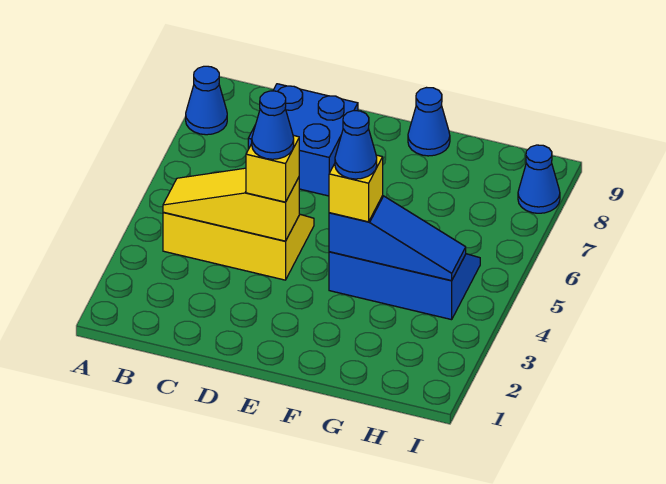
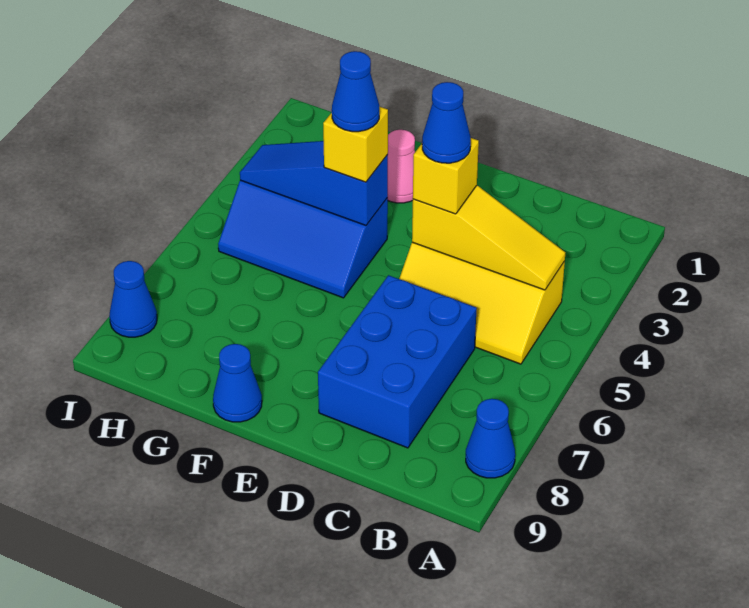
blue 2x2 brick [248,84,358,196] -> blue 2x3 brick [318,275,477,448]
none -> pink 1x1 cone [387,130,415,203]

